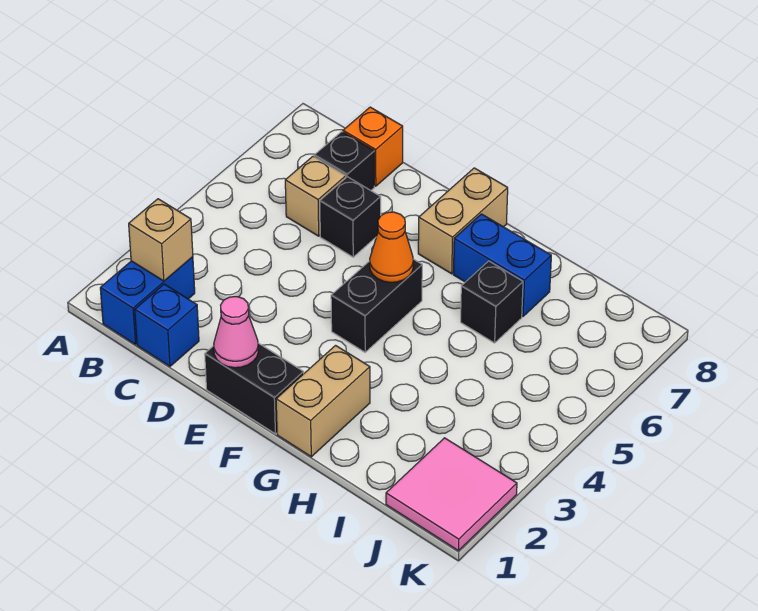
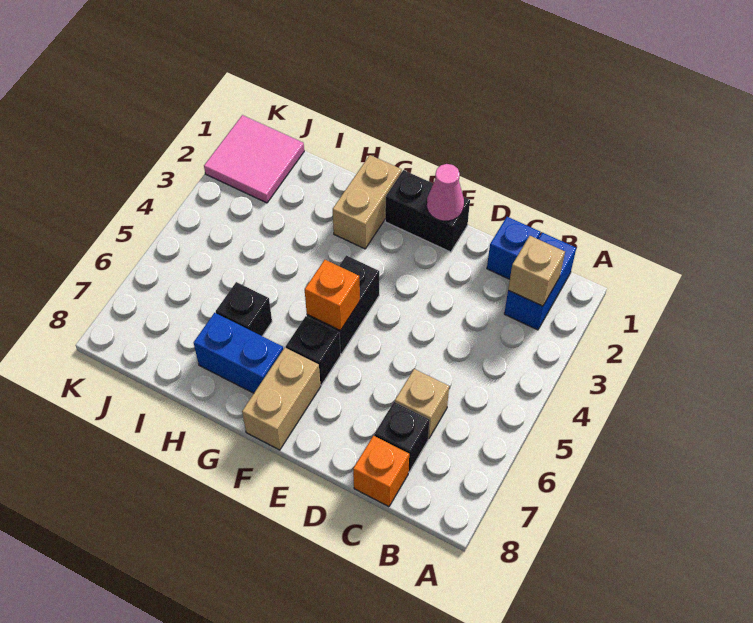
black 1x1 brick [320,177,381,257] -> black 1x1 brick moved to [286,316,341,385]
orange 1x1 cone [370,212,413,282] -> orange 1x1 brick [305,260,360,331]

